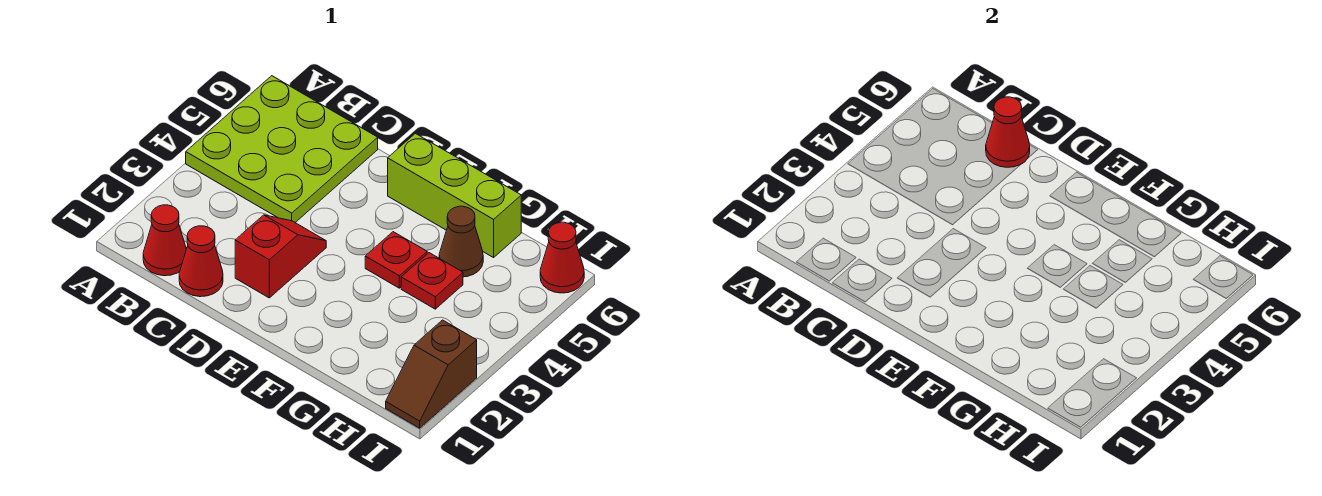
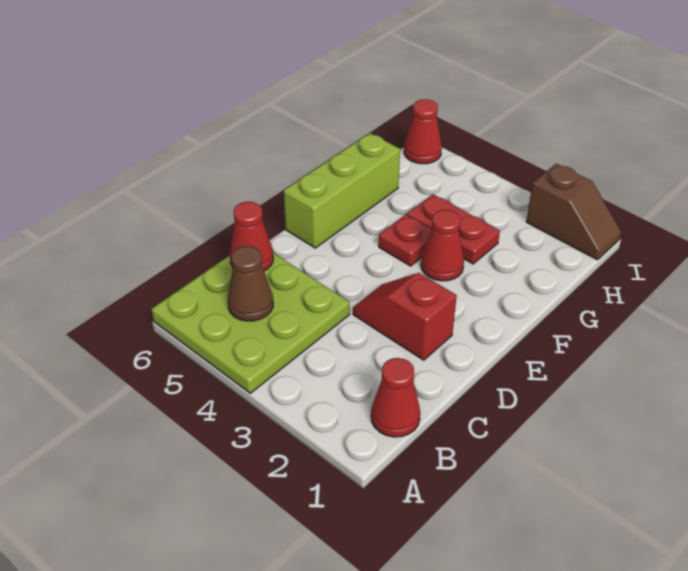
red 1x1 cone [179,226,223,297] -> red 1x1 cone moved to [421,210,464,281]
red 1x1 plate [401,253,463,309] -> red 1x2 plate [407,194,500,264]
brown 1x1 cone [439,206,483,277] -> brown 1x1 cone moved to [228,246,273,321]

